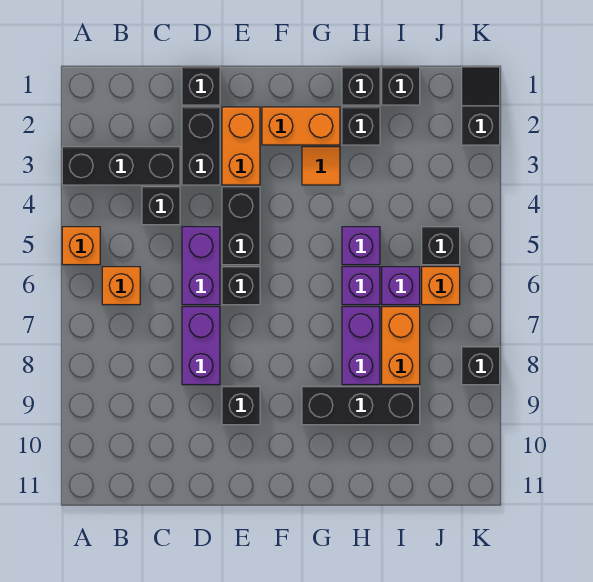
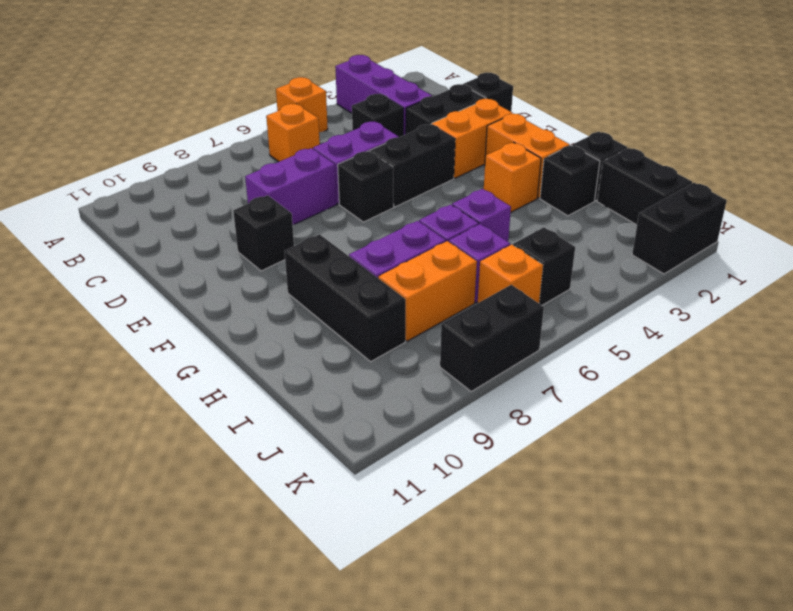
black 1x3 brick [62,147,180,185] -> purple 1x3 brick [335,55,432,135]
orange 1x1 tile [302,147,340,185] -> orange 1x1 brick [484,143,541,212]
black 1x1 brick [382,67,420,105] -> black 1x2 brick [597,148,692,225]
black 1x2 slope [462,67,500,145] -> black 1x2 brick [632,183,727,274]
black 1x1 brick [462,347,500,385] -> black 1x2 brick [440,285,544,391]

